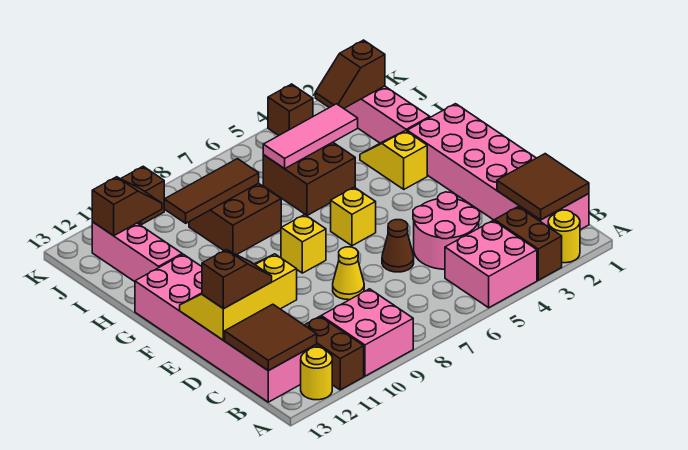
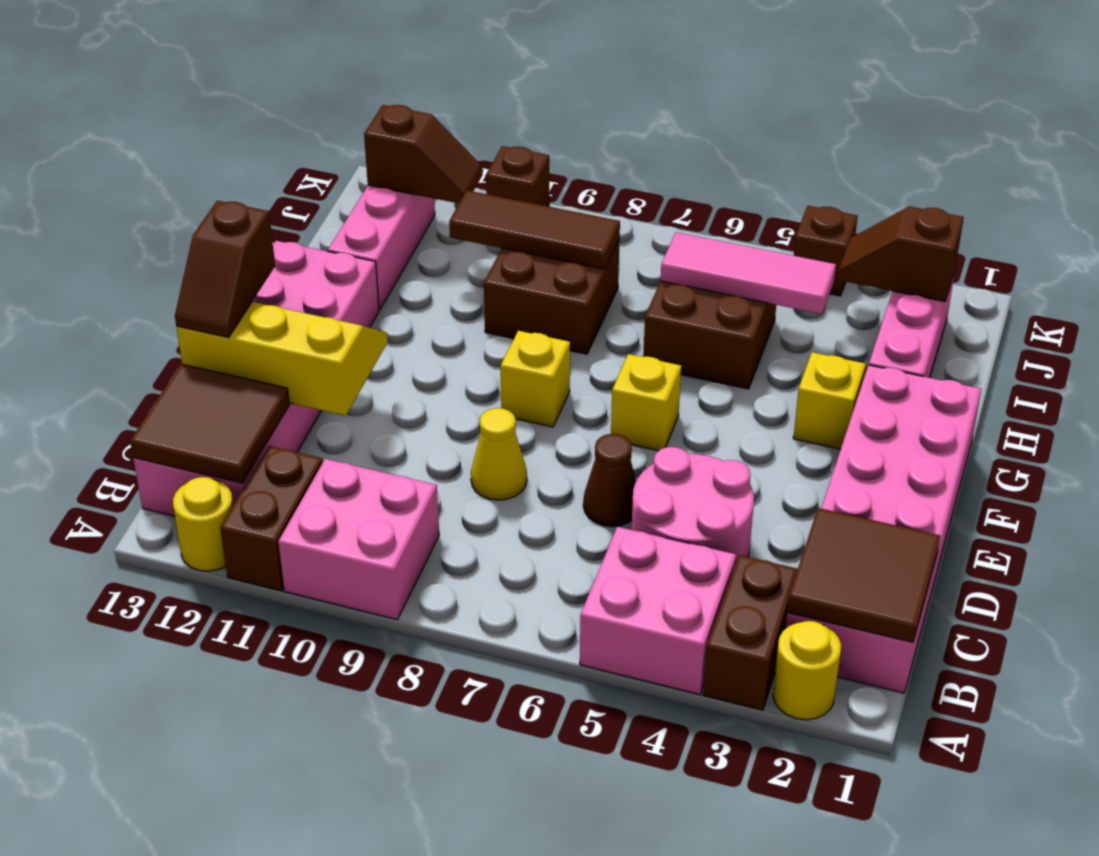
brown 1x2 slope [202,250,272,309] -> brown 1x2 slope turned to [175,201,275,337]

